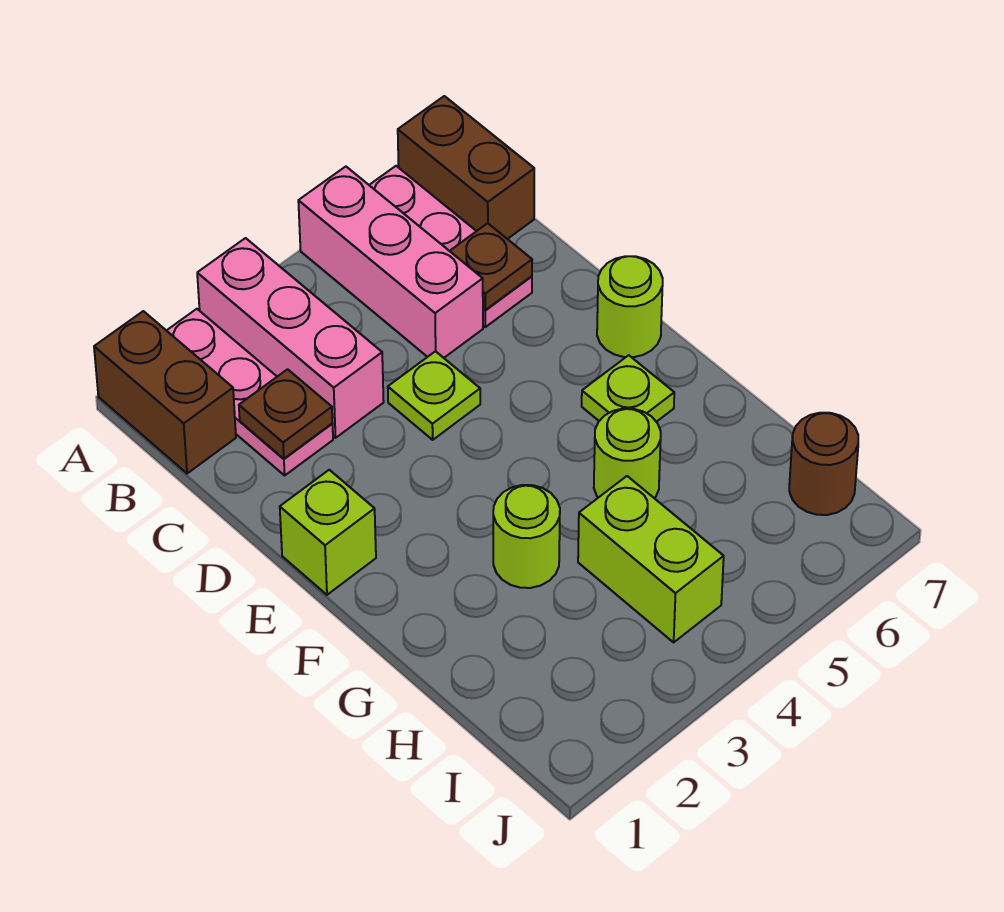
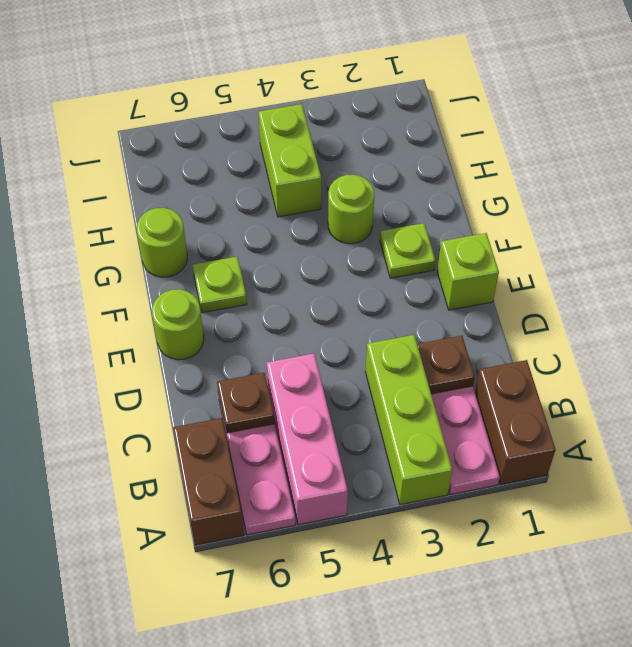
pink 1x3 brick [197,238,384,438] -> lime 1x3 brick [365,335,452,505]
lime 1x1 plate [388,351,480,440] -> lime 1x1 plate moved to [380,223,436,278]
lime 1x1 round brick [594,409,661,498] -> lime 1x1 round brick moved to [137,208,187,277]
brown 1x1 round brick [789,413,858,515] -> none

